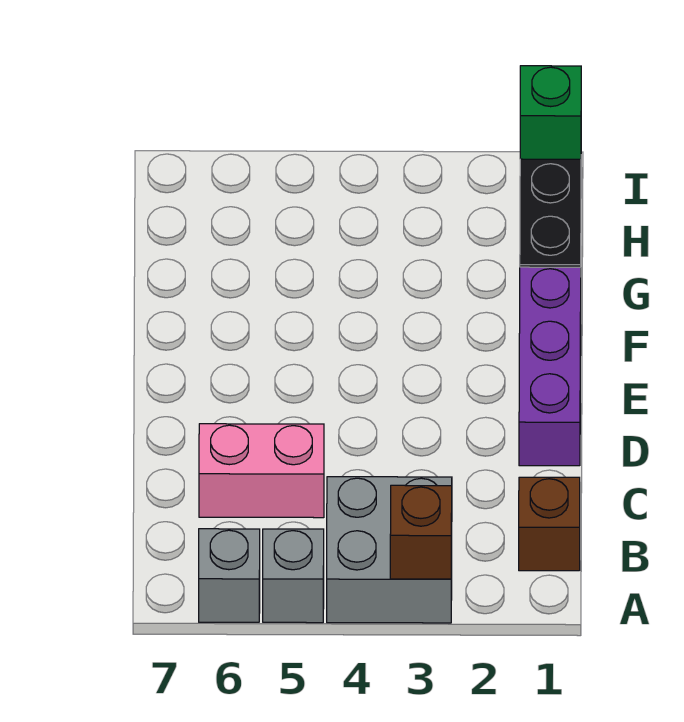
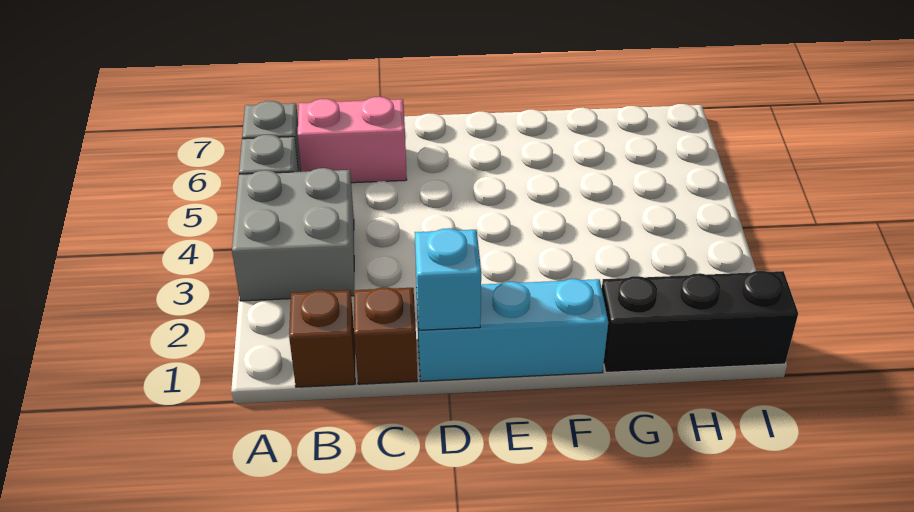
brown 1x1 brick [390,485,452,579] -> brown 1x1 brick moved to [354,287,417,384]
pink 1x2 brick [199,424,324,518] -> pink 1x2 brick turned to [298,97,407,183]
purple 1x3 brick [519,267,581,466] -> cyan 1x3 brick [417,279,608,381]
none -> cyan 1x1 brick [415,228,481,330]
green 1x1 brick [520,66,581,159] -> none

